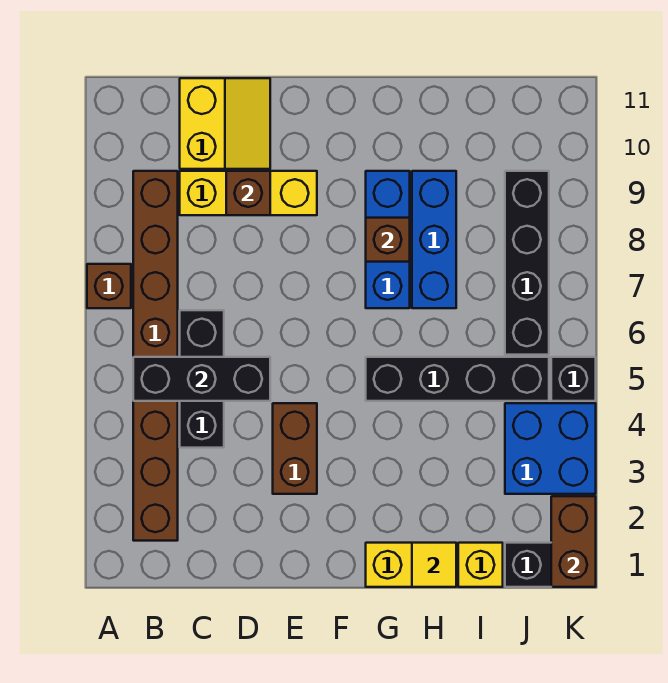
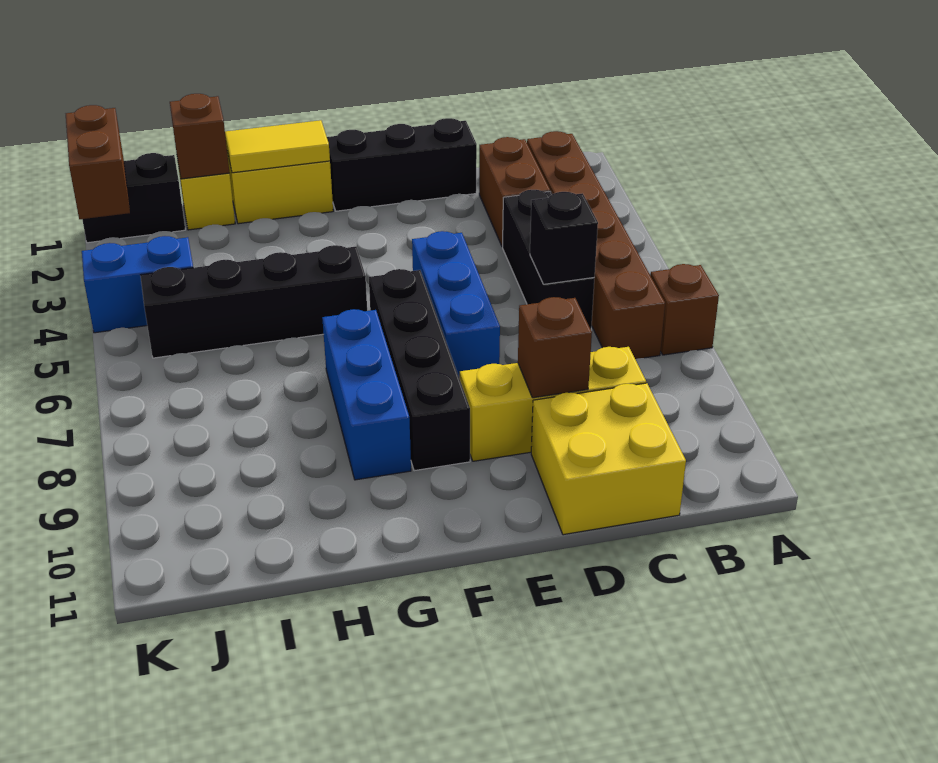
brown 1x8 brick [133,171,178,541] -> brown 1x6 brick [527,131,665,359]
black 1x3 brick [133,357,270,401] -> black 1x3 brick moved to [327,118,477,211]
yellow 2x2 slope [180,78,270,169] -> yellow 2x2 brick [531,383,686,535]
brown 1x2 brick [273,403,317,494] -> brown 1x2 brick moved to [479,137,550,247]
brown 1x1 brick [366,218,410,262] -> brown 1x1 brick moved to [170,94,229,179]
yellow 1x1 tile [412,543,456,587] -> yellow 1x2 tile [225,120,330,173]
blue 1x3 brick [412,171,456,308] -> blue 1x3 brick moved to [412,231,500,379]
blue 2x2 brick [505,403,596,494] -> blue 1x2 brick [82,236,193,333]
black 1x4 brick [505,171,549,355] -> black 1x4 brick moved to [369,269,470,471]
black 1x1 brick [551,357,596,401] -> black 1x1 brick moved to [530,192,598,284]

